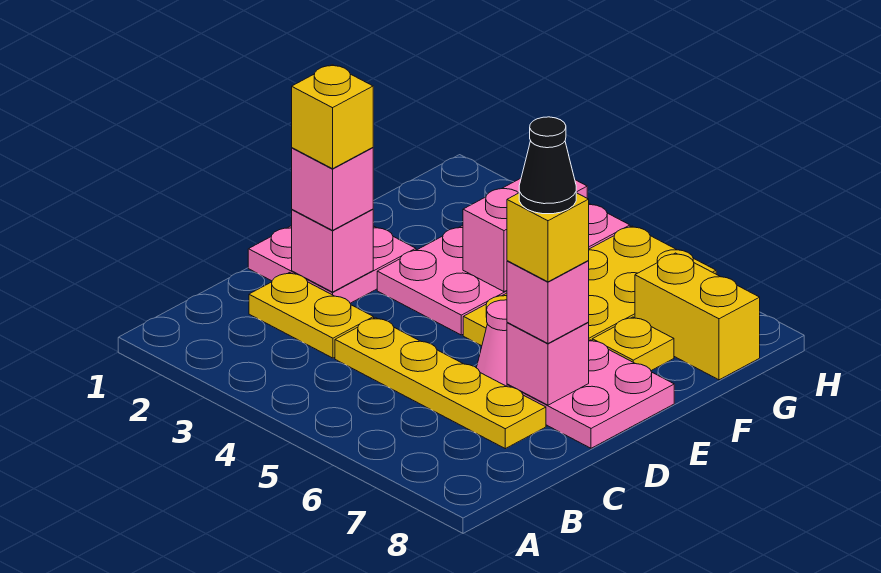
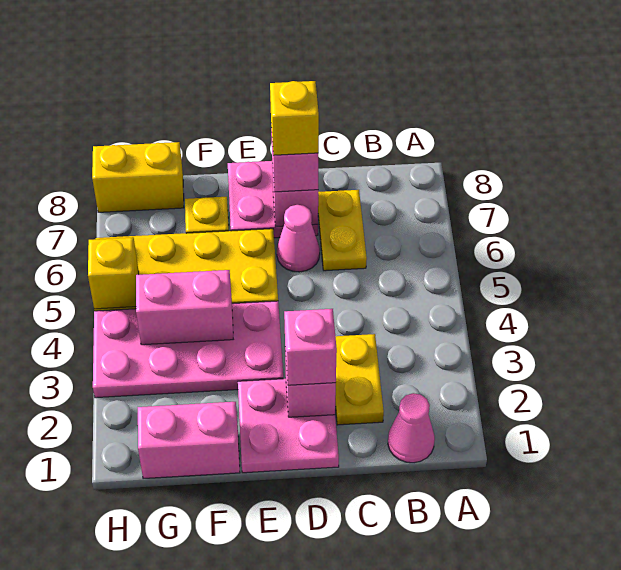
none -> pink 1x1 cone [388,393,435,463]
yellow 1x4 plate [335,318,546,449] -> yellow 1x2 plate [318,190,367,271]
yellow 1x1 brick [292,65,373,169] -> yellow 1x1 brick moved to [88,237,139,309]
black 1x1 cone [519,117,576,214] -> none
none -> pink 1x2 brick [138,402,240,479]
yellow 1x2 brick [635,253,760,380] -> yellow 1x2 brick turned to [92,142,184,212]

